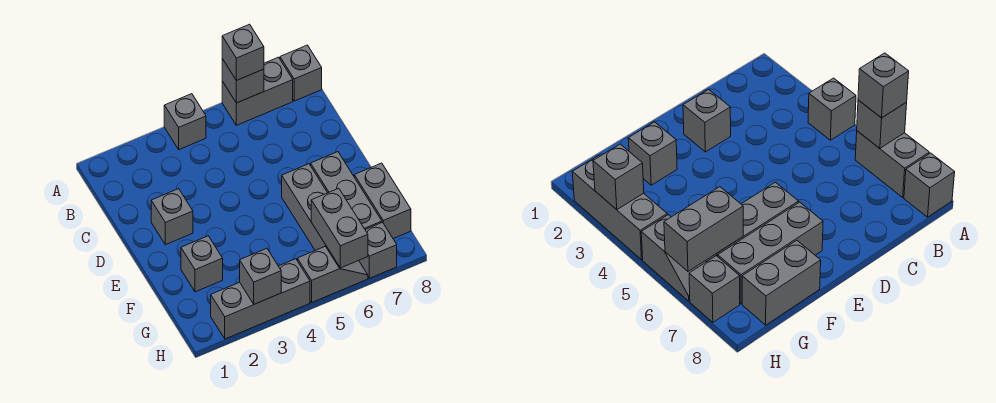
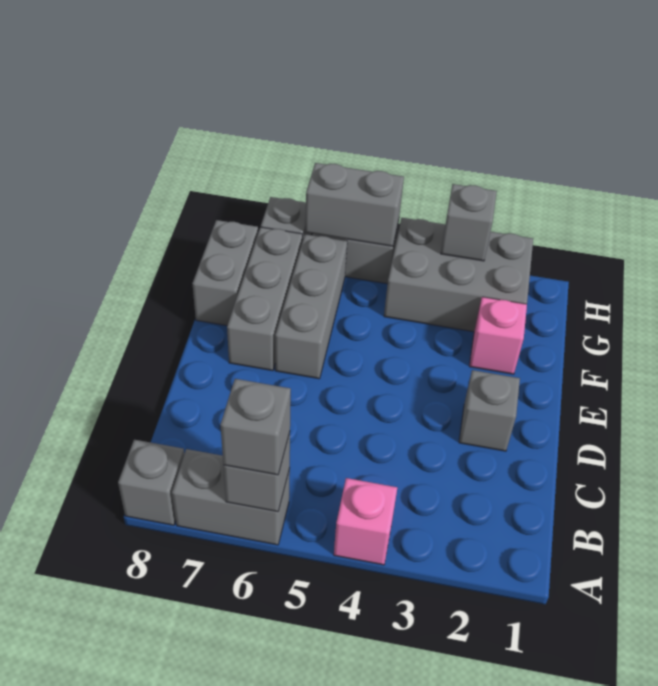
grey 1x1 brick [164,94,206,149] -> pink 1x1 brick [334,478,397,565]
grey 1x1 brick [181,236,223,292] -> pink 1x1 brick [469,297,527,374]
grey 1x2 brick [311,188,368,268] -> grey 1x2 brick turned to [305,163,404,246]
grey 1x3 brick [211,259,310,339] -> grey 2x3 brick [384,218,533,332]

